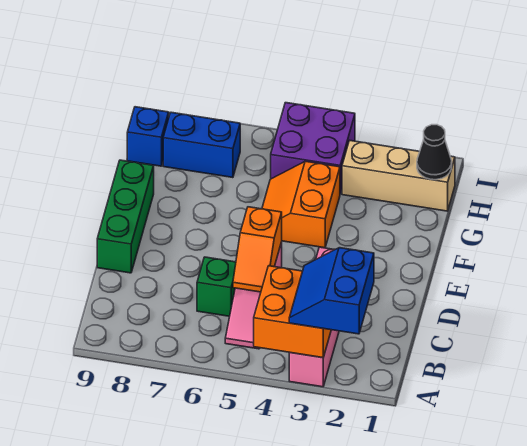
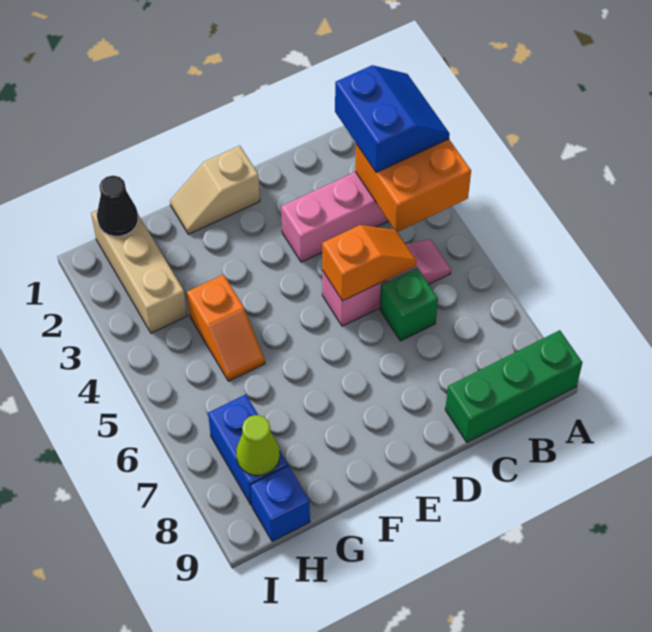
blue 2x2 slope [289,248,374,334] -> blue 2x2 slope turned to [335,65,450,172]
green 1x3 brick [97,160,154,273] -> green 1x3 brick moved to [445,330,582,442]
none -> tan 1x2 slope [170,146,260,234]
orange 2x2 slope [262,161,340,248] -> orange 1x2 slope [187,274,265,381]
purple 2x2 brick [271,103,355,194] -> none
none -> lime 1x1 cone [236,415,280,475]

